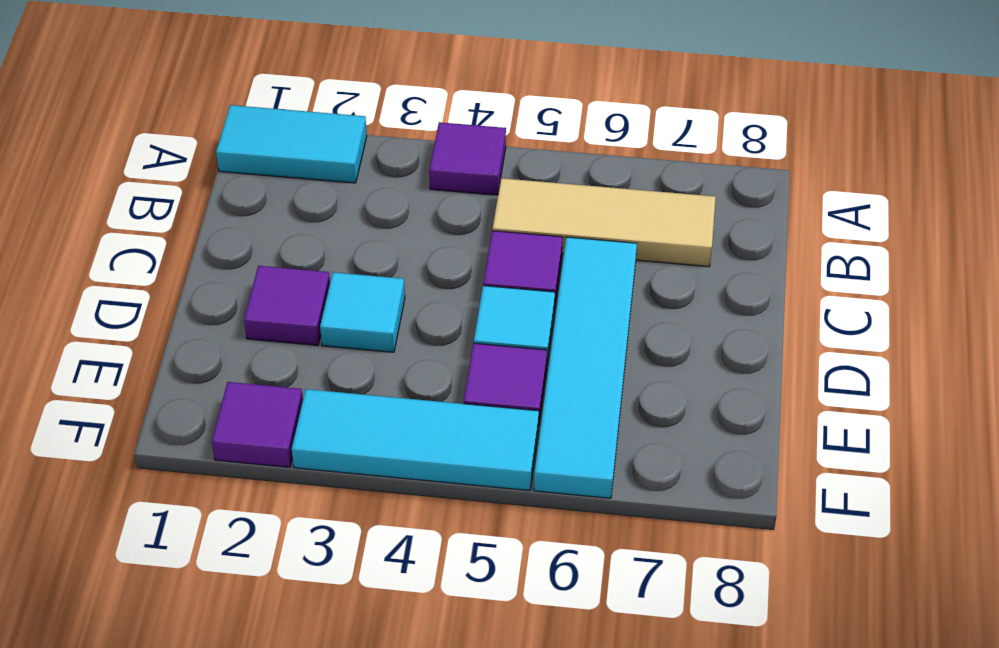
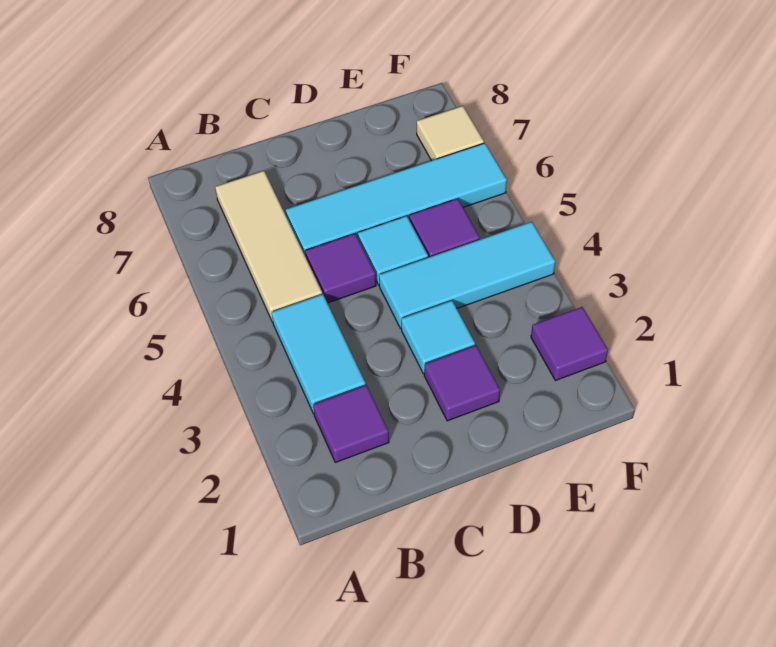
cyan 1x2 tile [216,105,367,183] -> cyan 1x2 tile moved to [272,294,366,414]
purple 1x1 tile [429,122,506,195] -> purple 1x1 tile moved to [313,385,389,462]
cyan 1x3 tile [292,389,539,491] -> cyan 1x3 tile turned to [379,222,555,328]
none -> tan 1x1 tile [417,106,484,161]

